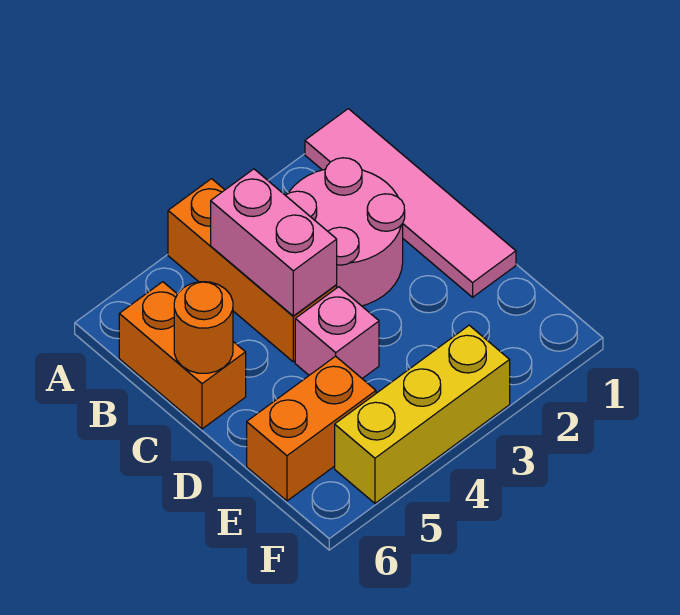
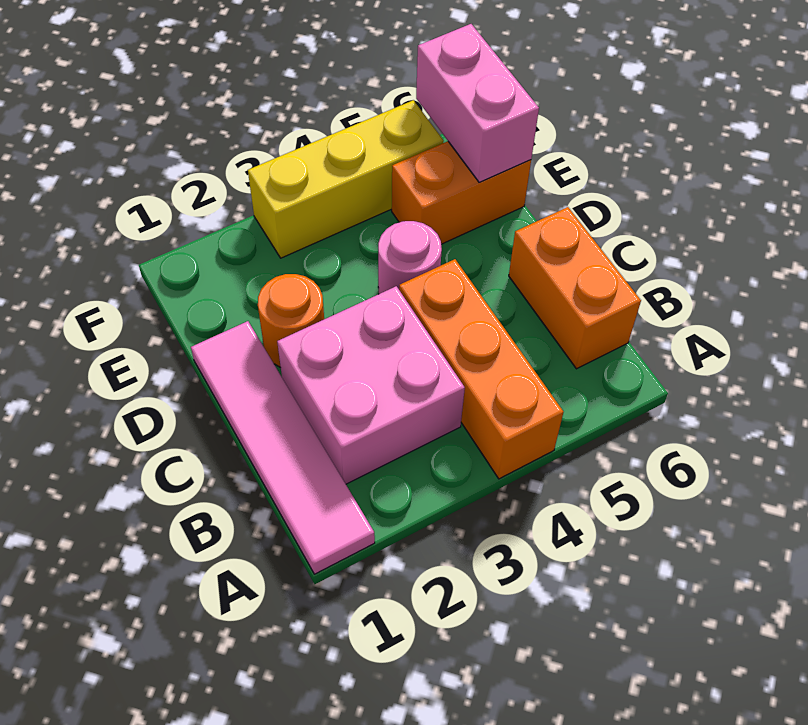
pink 2x2 round brick [285,158,405,306] -> pink 2x2 brick [277,286,465,484]
pink 1x2 brick [211,169,337,316] -> pink 1x2 brick moved to [416,24,539,182]
orange 1x1 round brick [174,282,233,373] -> orange 1x1 round brick moved to [258,274,324,368]
pink 1x1 brick [295,287,379,378] -> pink 1x1 round brick [378,221,442,294]

